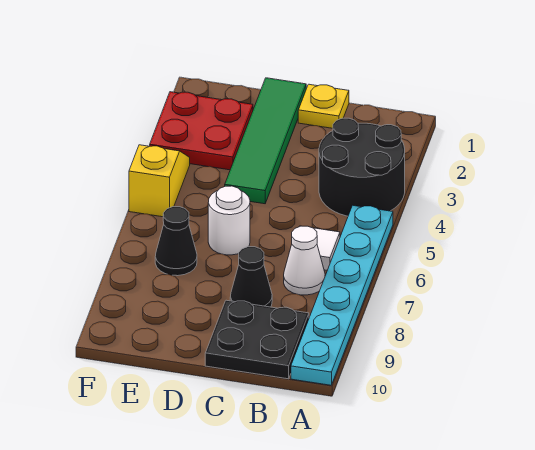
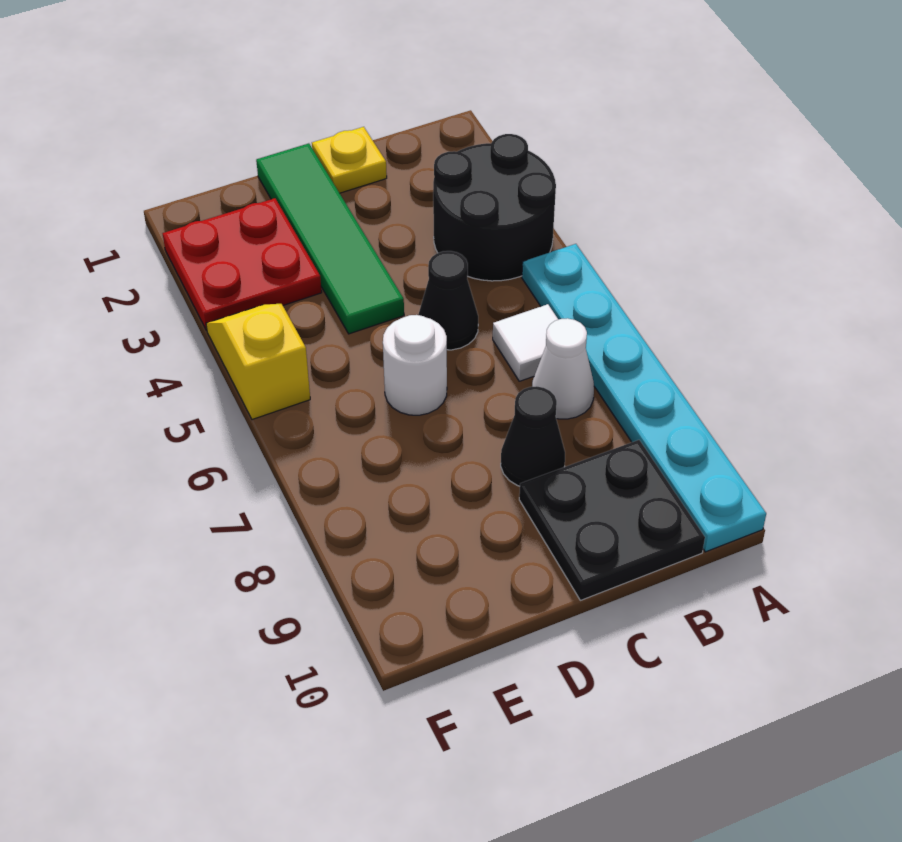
black 1x1 cone [155,207,197,276] -> black 1x1 cone moved to [418,251,478,350]

